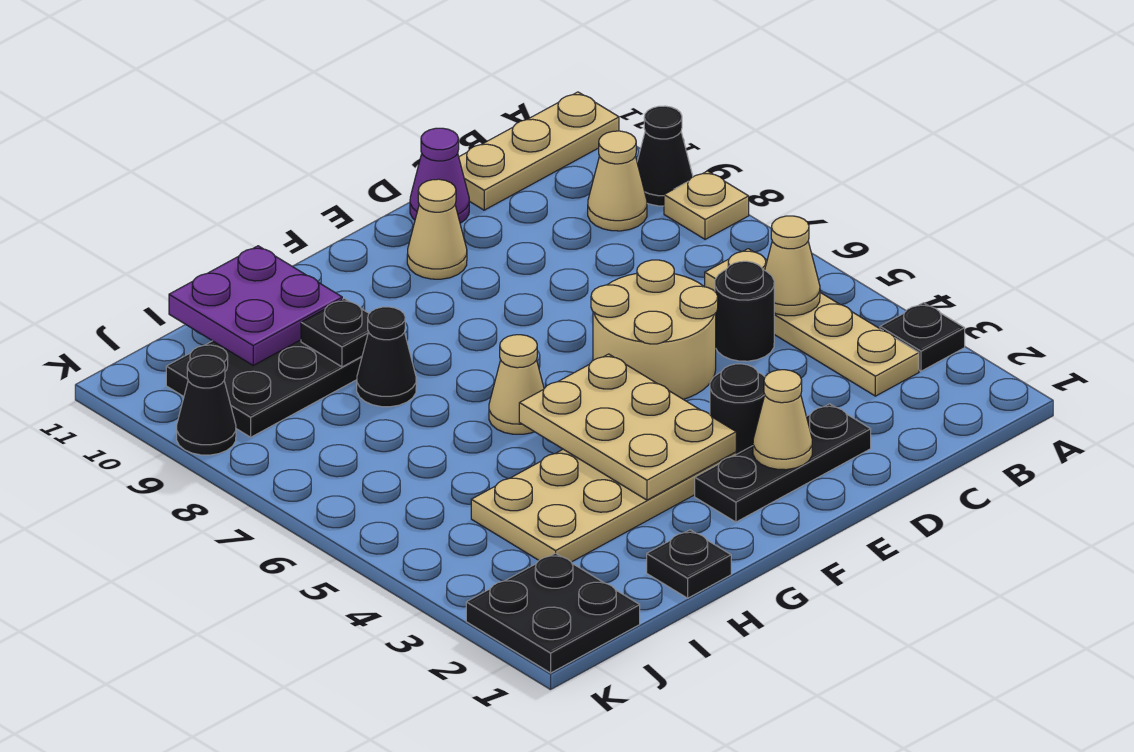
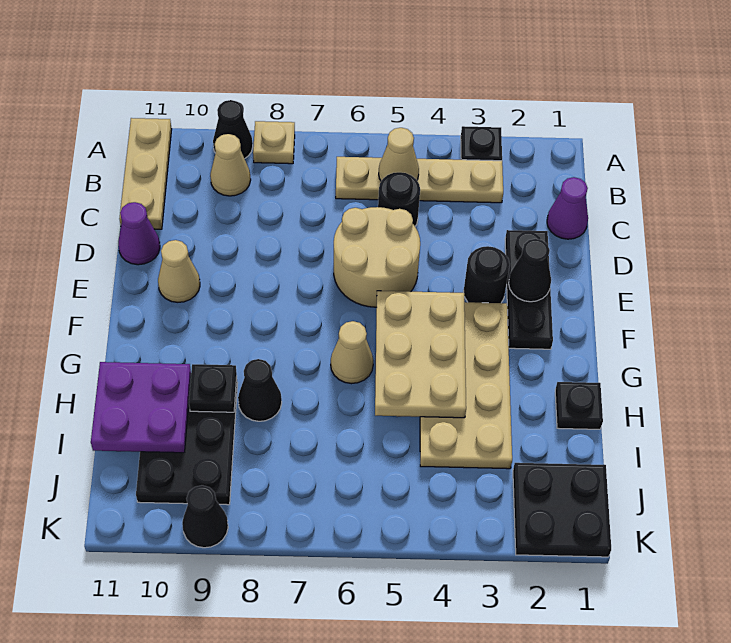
none -> purple 1x1 cone [547,177,588,239]
tan 1x1 cone [753,370,812,470] -> black 1x1 cone [509,239,551,302]
tan 2x3 plate [519,354,736,500] -> tan 2x3 plate turned to [375,291,466,418]

